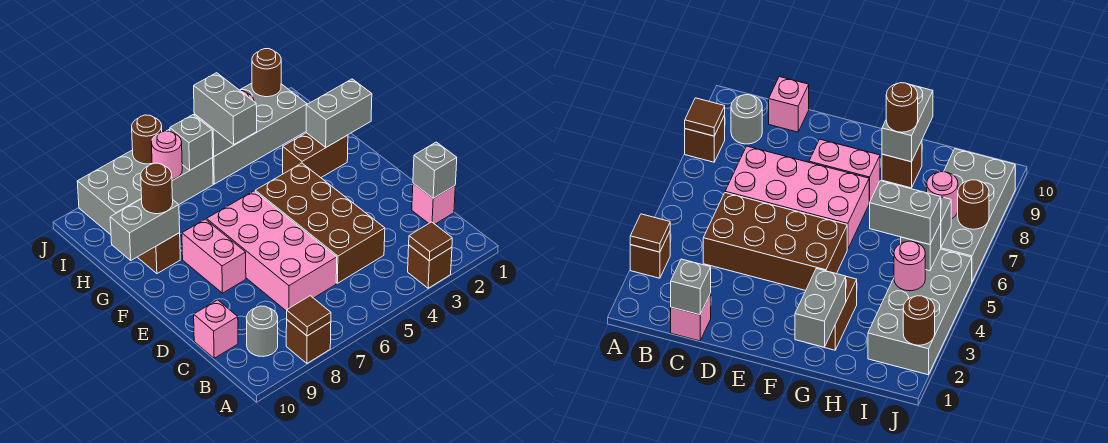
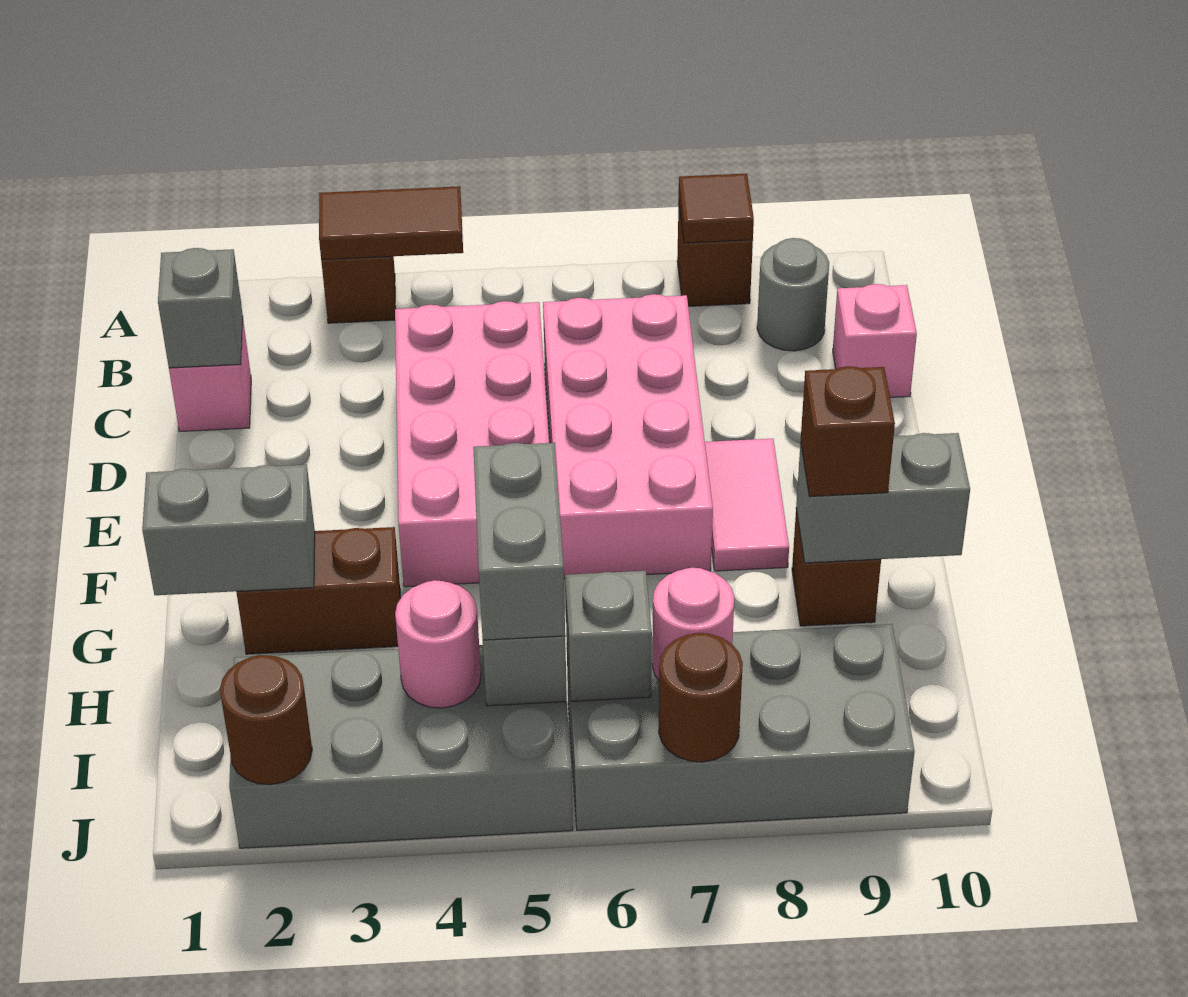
brown 1x1 tile [409,222,452,261] -> brown 1x2 tile [319,186,463,260]
brown 2x4 brick [255,163,385,283] -> pink 2x4 brick [395,301,549,587]
pink 1x2 brick [182,219,246,293] -> pink 1x2 tile [705,439,789,571]
brown 1x1 round brick [141,163,173,214] -> brown 1x1 brick [801,366,895,497]

